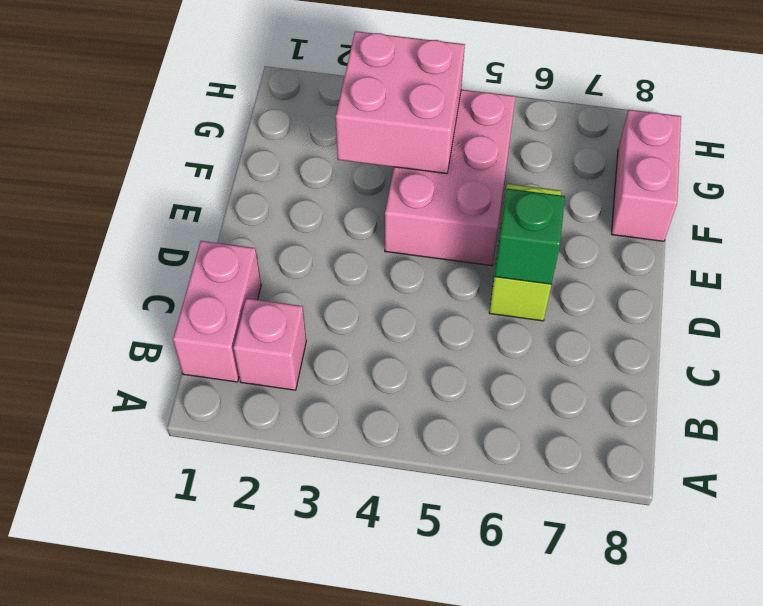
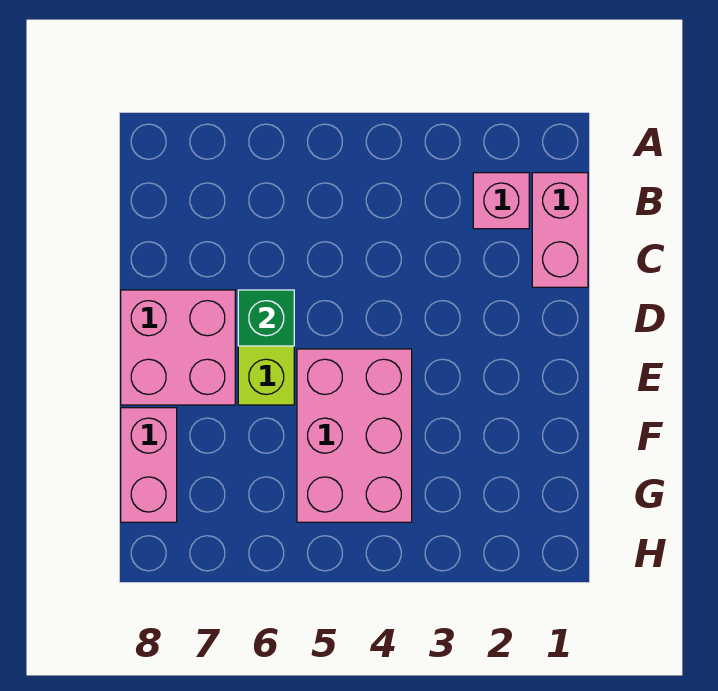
pink 2x2 brick [336,31,465,174] -> pink 2x2 brick moved to [121,290,235,405]

